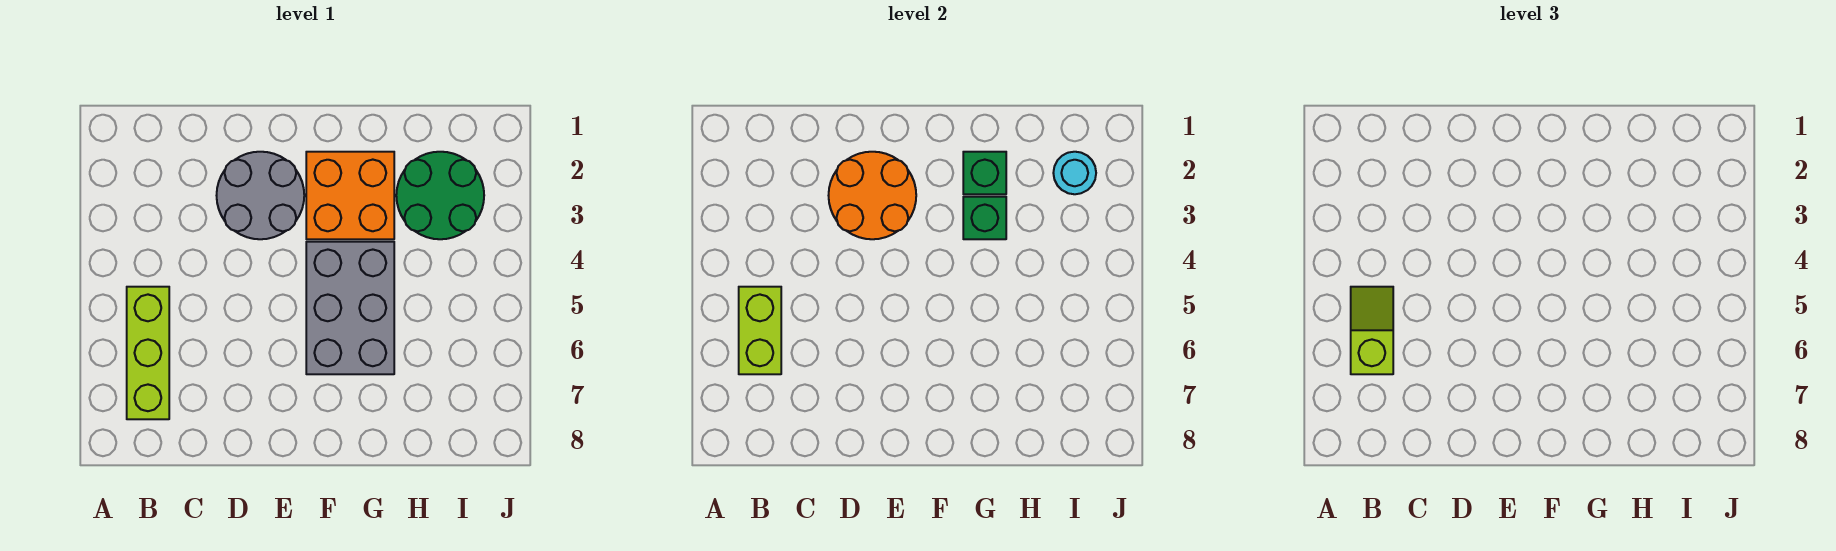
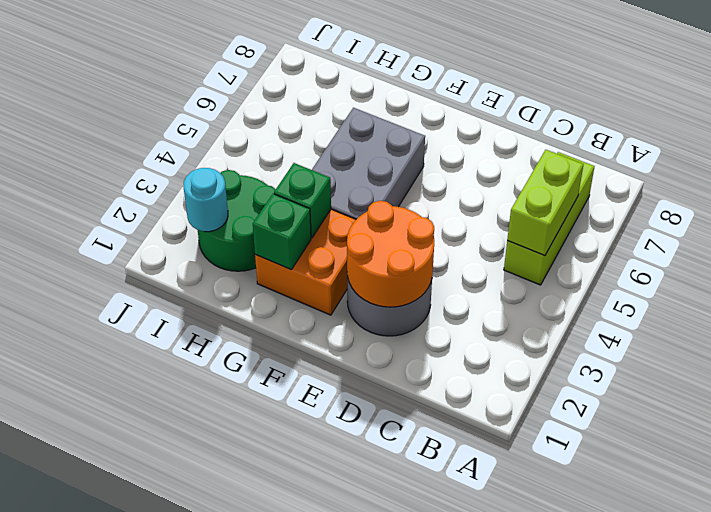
lime 1x2 slope [1351,287,1393,374] -> none

